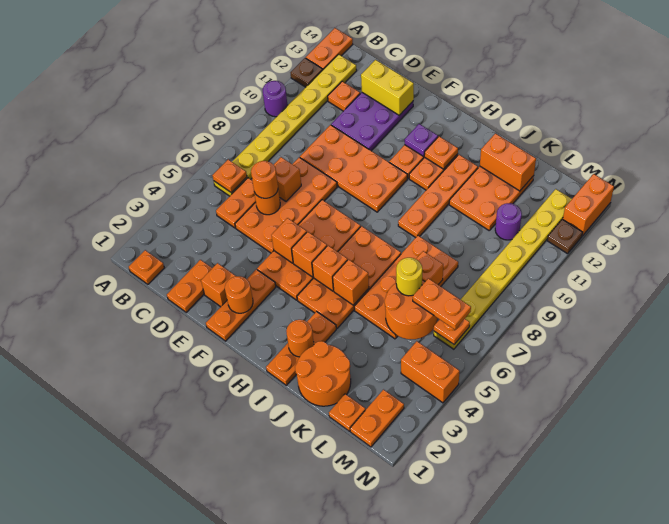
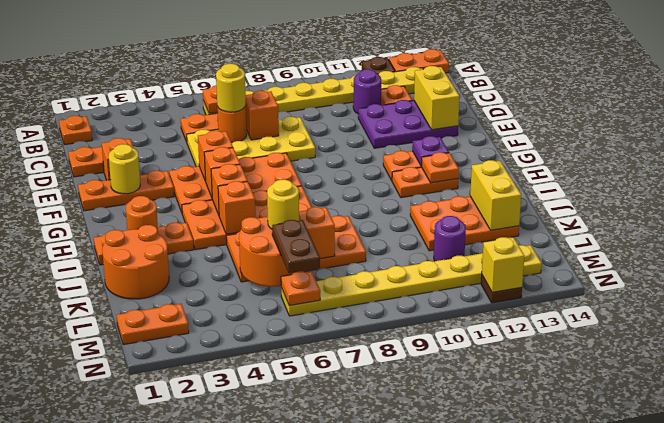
purple 1x1 round brick [263,81,288,117] -> purple 1x1 round brick moved to [353,69,381,114]
orange 2x4 plate [235,157,337,253] -> yellow 2x4 plate [187,117,315,167]
orange 1x1 round brick [251,161,278,198] -> yellow 1x1 round brick [216,64,246,112]
orange 2x4 plate [300,125,407,212] -> none
orange 1x1 round brick [225,276,253,313] -> yellow 1x1 round brick [109,144,140,194]
orange 1x4 plate [398,155,478,238] -> none
orange 1x2 brick [480,133,536,191] -> yellow 1x2 brick [470,160,521,230]
orange 1x1 plate [329,394,366,431] -> none
orange 1x2 plate [413,278,471,330] -> brown 1x2 plate [272,220,320,273]
orange 1x2 brick [401,341,460,403] -> none
none -> yellow 1x1 brick [482,237,524,292]
orange 1x2 brick [563,174,614,236] -> none

